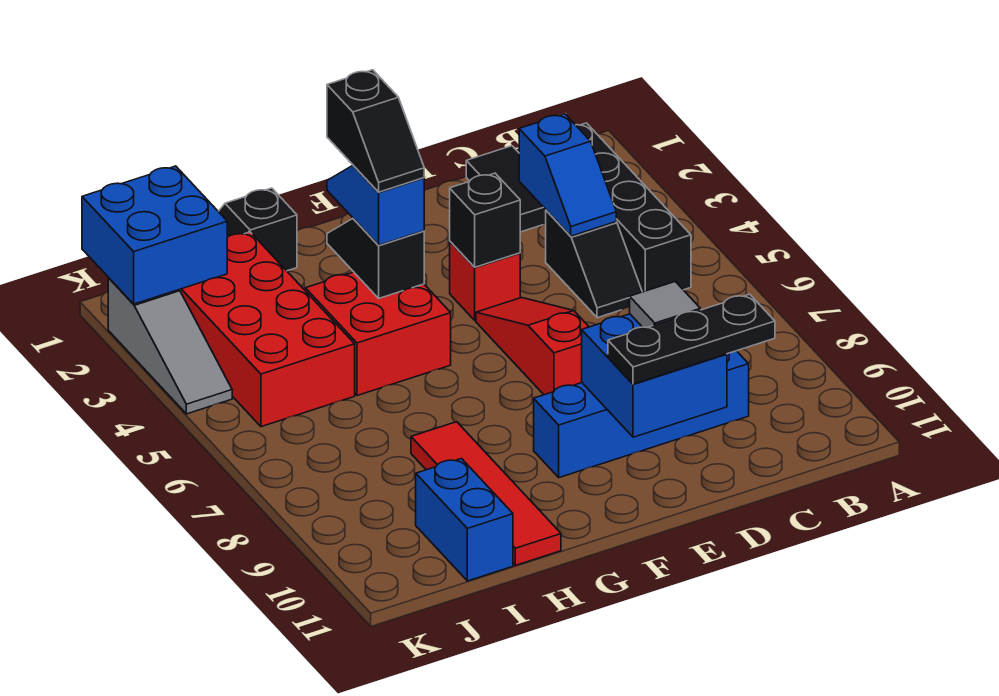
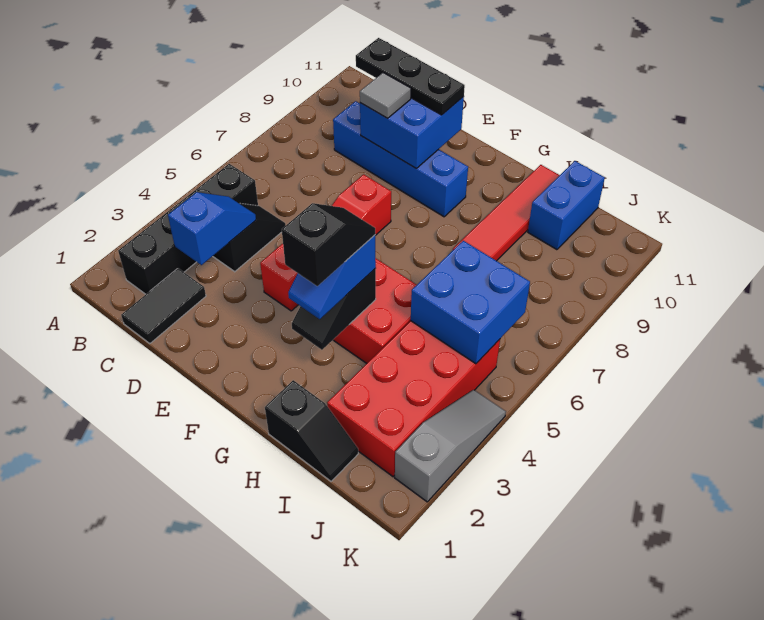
black 1x1 brick [450,173,520,267] -> none
blue 2x2 brick [82,166,227,304] -> blue 2x2 brick moved to [411,241,530,364]

